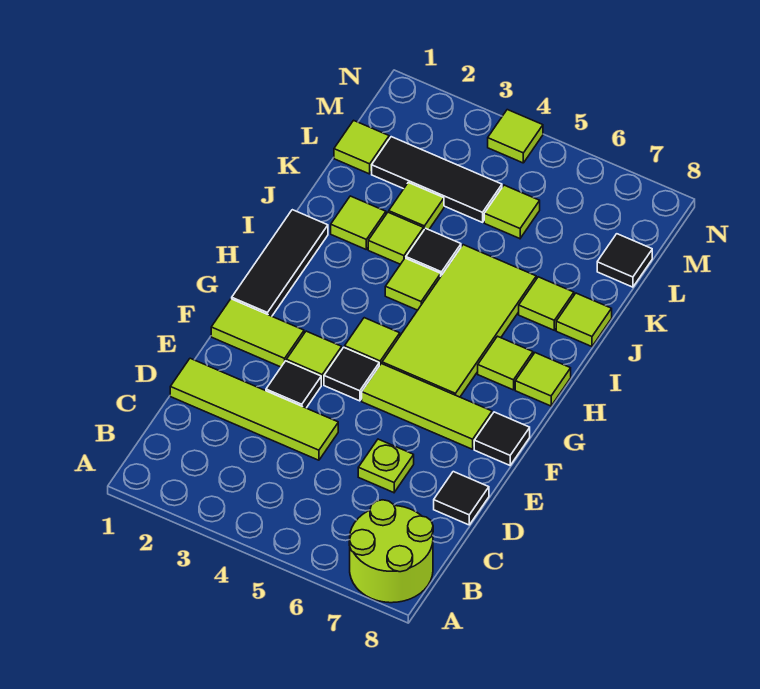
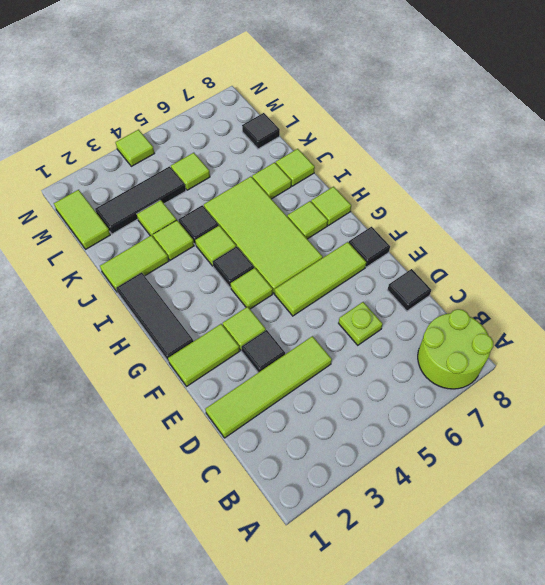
black 1x1 tile [324,347,379,401] -> black 1x1 tile moved to [213,246,254,288]
lime 1x1 tile [331,196,386,249] -> lime 1x2 tile [100,235,169,293]
lime 1x1 tile [334,120,389,174] -> lime 1x2 tile [54,190,110,249]

